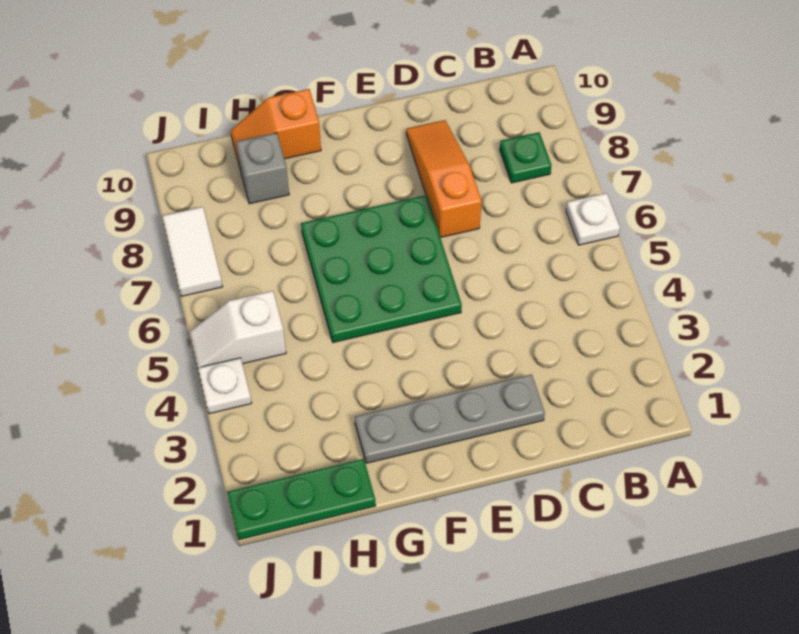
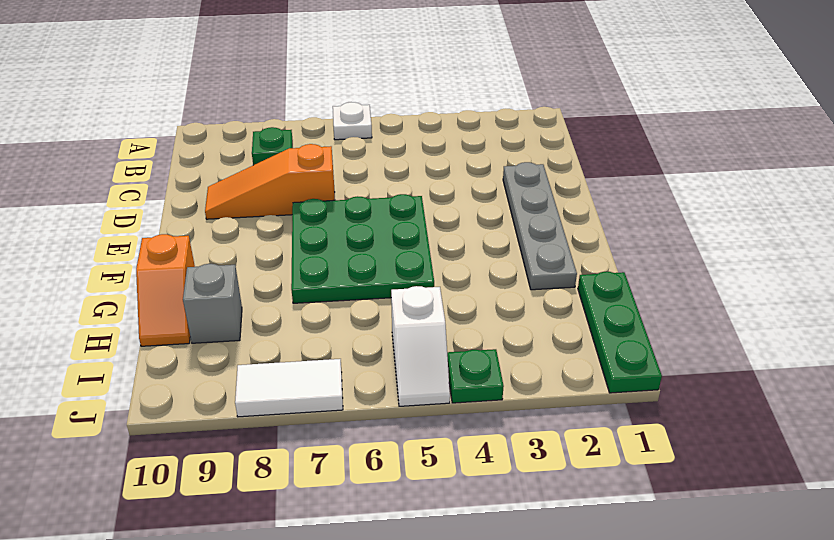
white 1x1 plate [198,358,251,414] -> green 1x1 plate [447,349,504,403]

